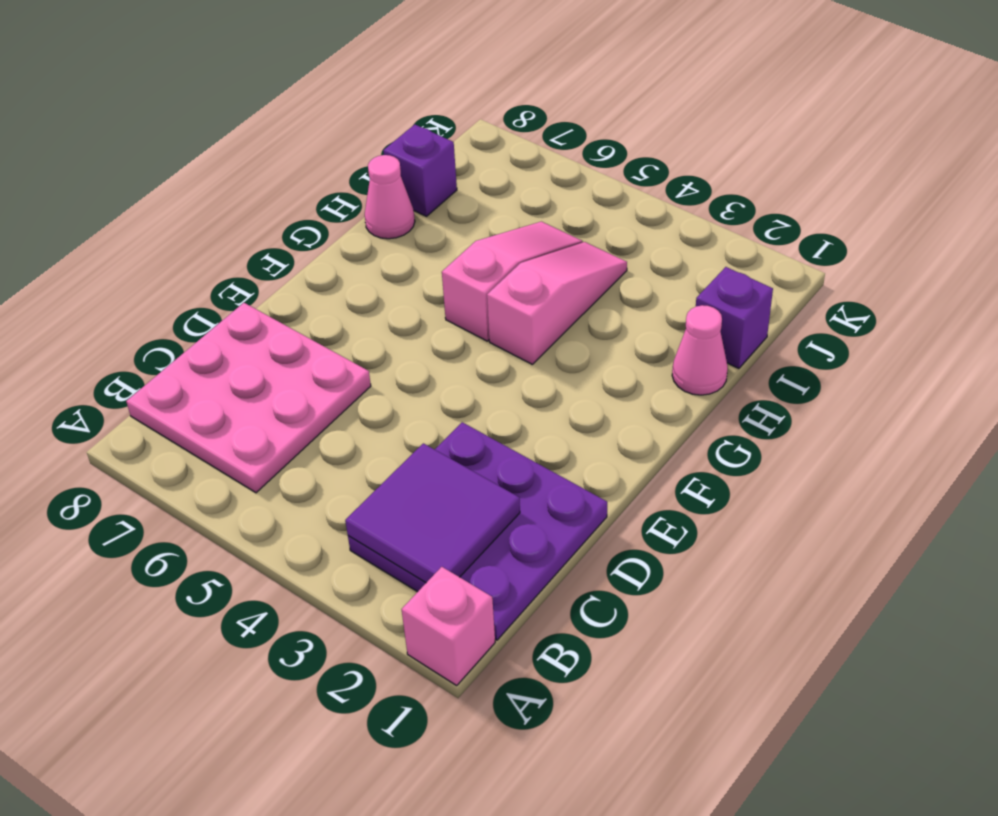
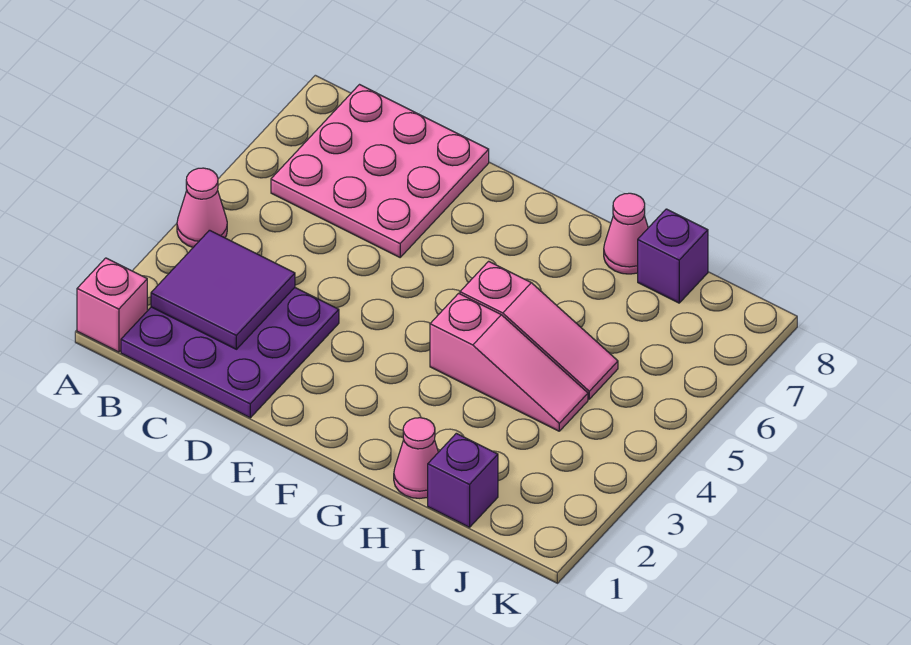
none -> pink 1x1 cone [177,168,227,247]

